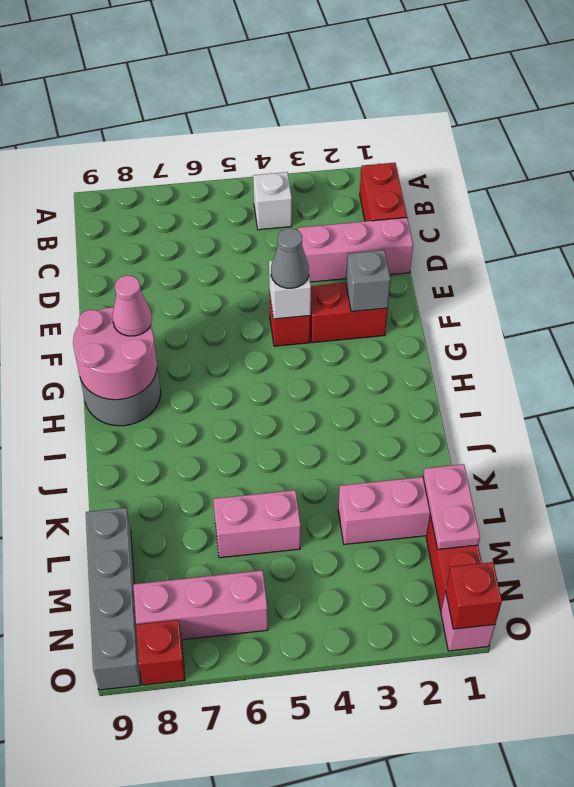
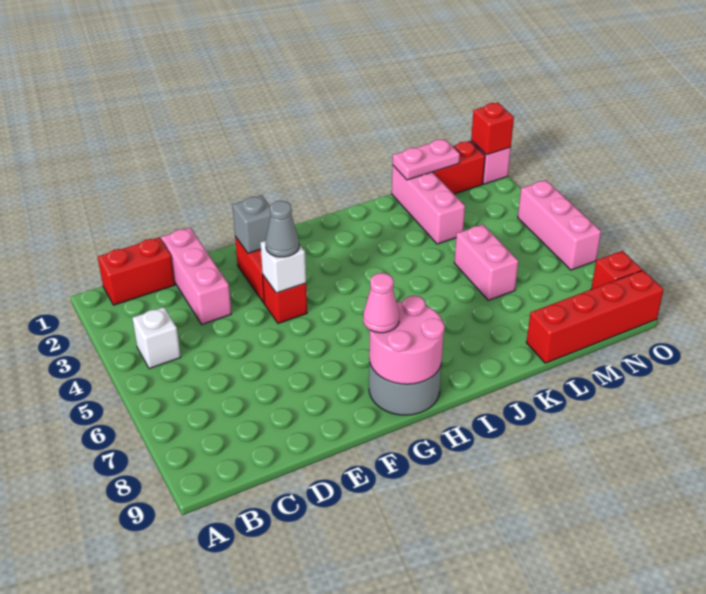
grey 1x4 brick [86,508,141,690] -> red 1x4 brick [526,270,664,363]
pink 1x3 brick [133,570,268,640] -> pink 1x3 brick moved to [518,180,601,270]

